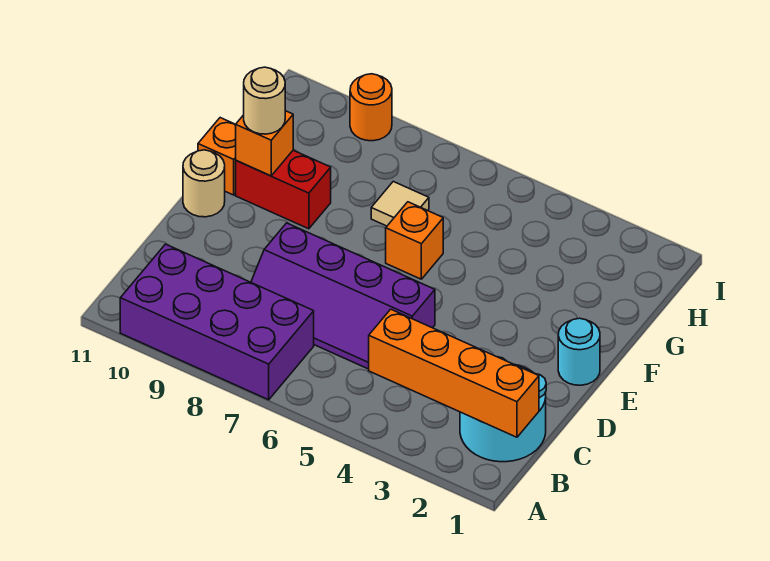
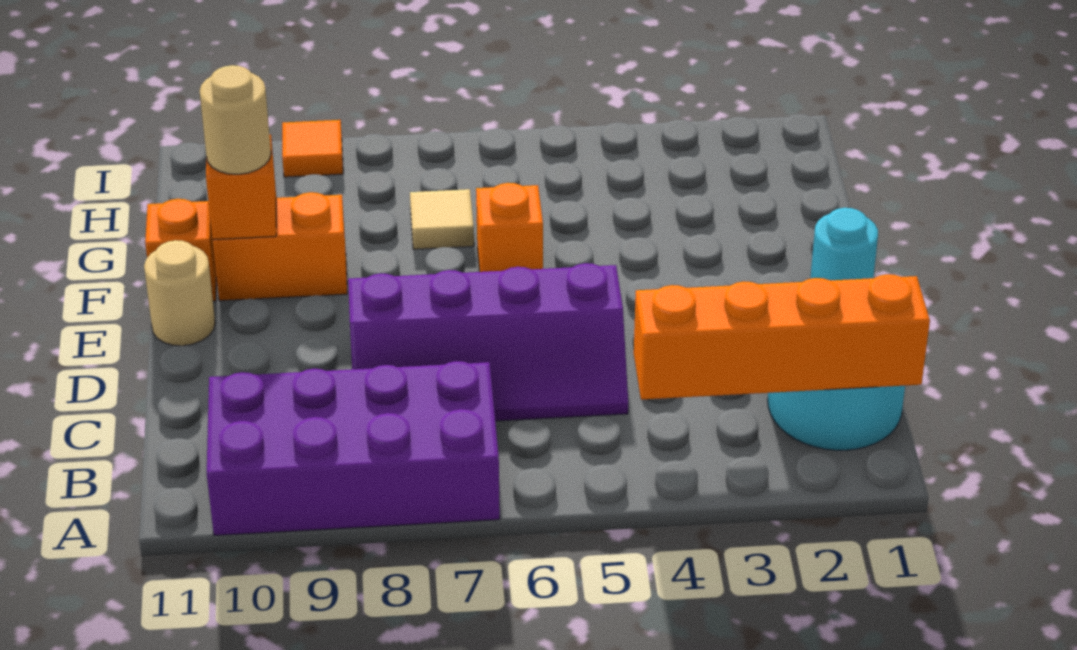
red 1x2 brick [236,150,331,229] -> orange 1x2 brick [213,192,347,301]
orange 1x1 round brick [350,74,392,141] -> orange 1x1 tile [282,120,343,177]

